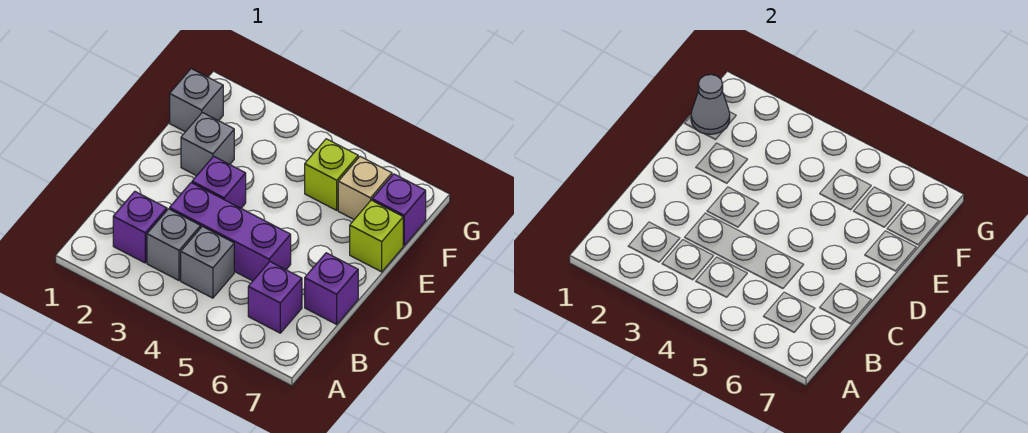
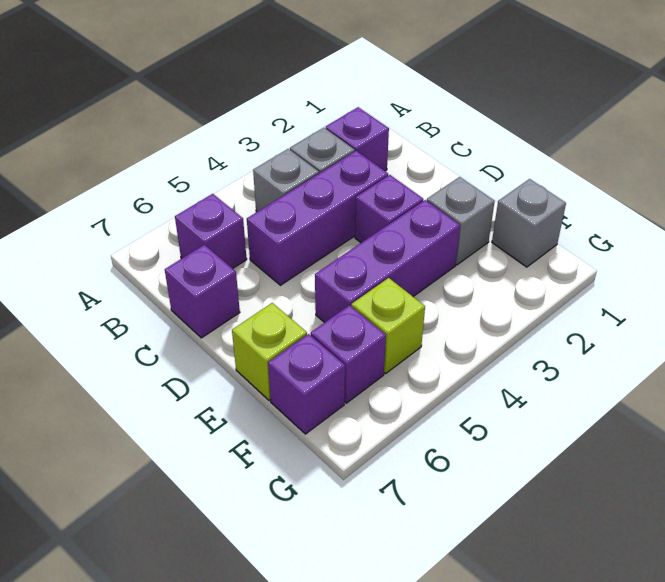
none -> purple 1x3 brick [315,200,460,323]
grey 1x1 cone [691,75,730,134] -> none
tan 1x1 brick [338,157,392,219] -> purple 1x1 brick [311,305,386,403]

